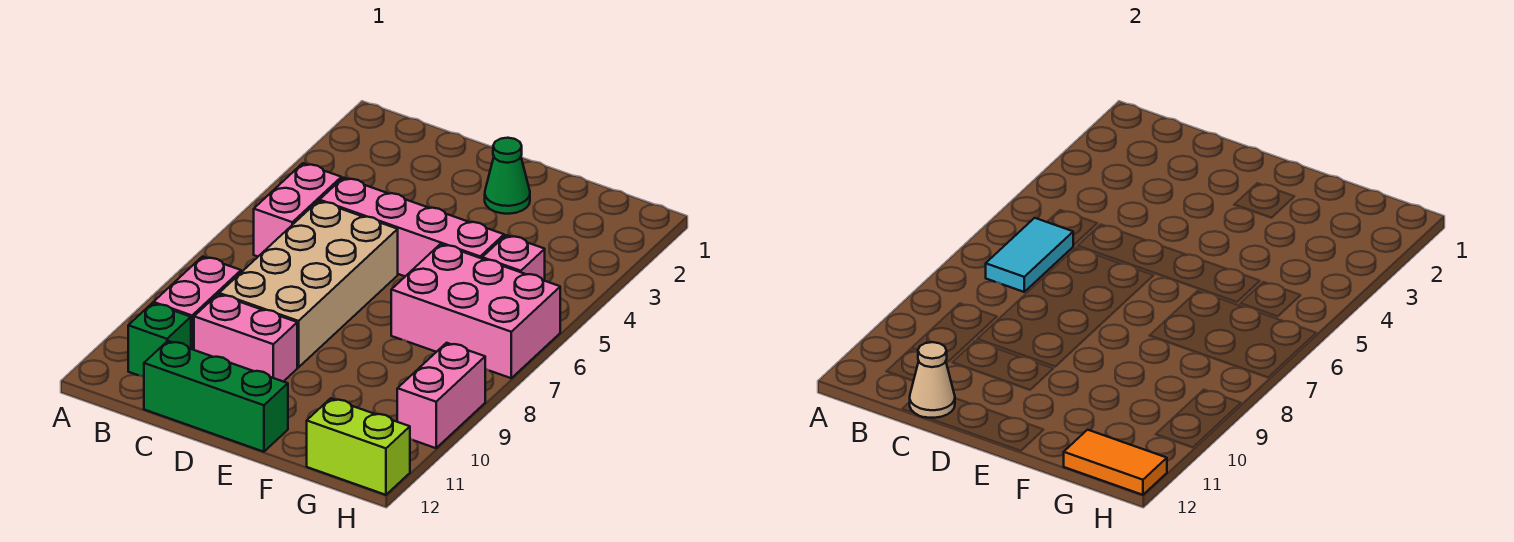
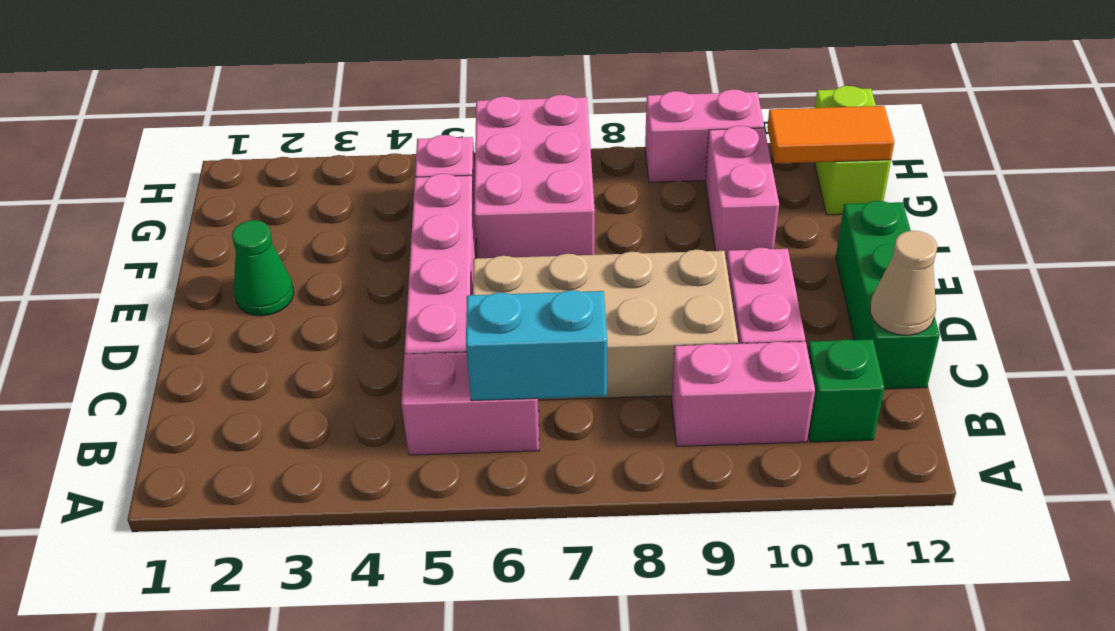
cyan 1x2 tile [986,218,1073,292] -> cyan 1x2 brick [466,290,607,401]
none -> pink 1x2 brick [705,126,779,258]
orange 1x2 tile [1064,430,1167,495] -> orange 1x2 tile turned to [767,106,894,163]

